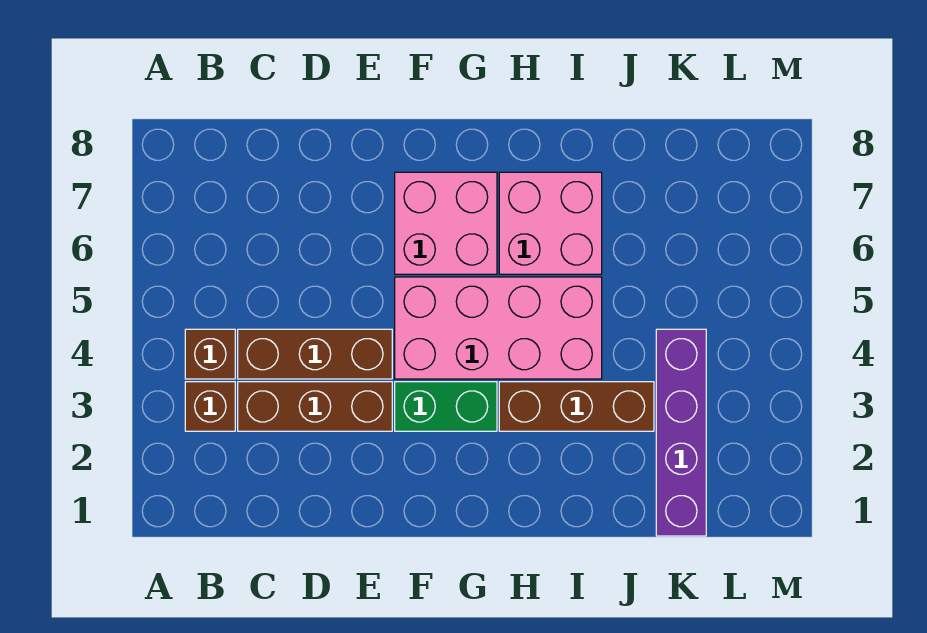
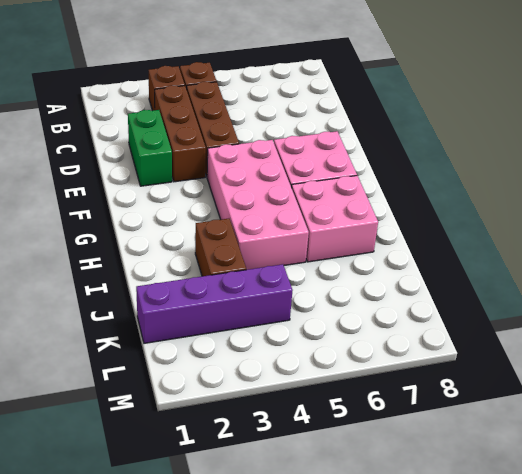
green 1x2 brick [395,382,497,431] -> green 1x2 brick moved to [128,110,172,186]
brown 1x3 brick [499,382,654,431] -> brown 1x2 brick [195,219,246,276]

